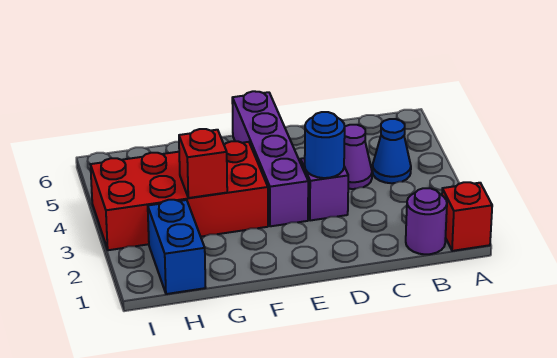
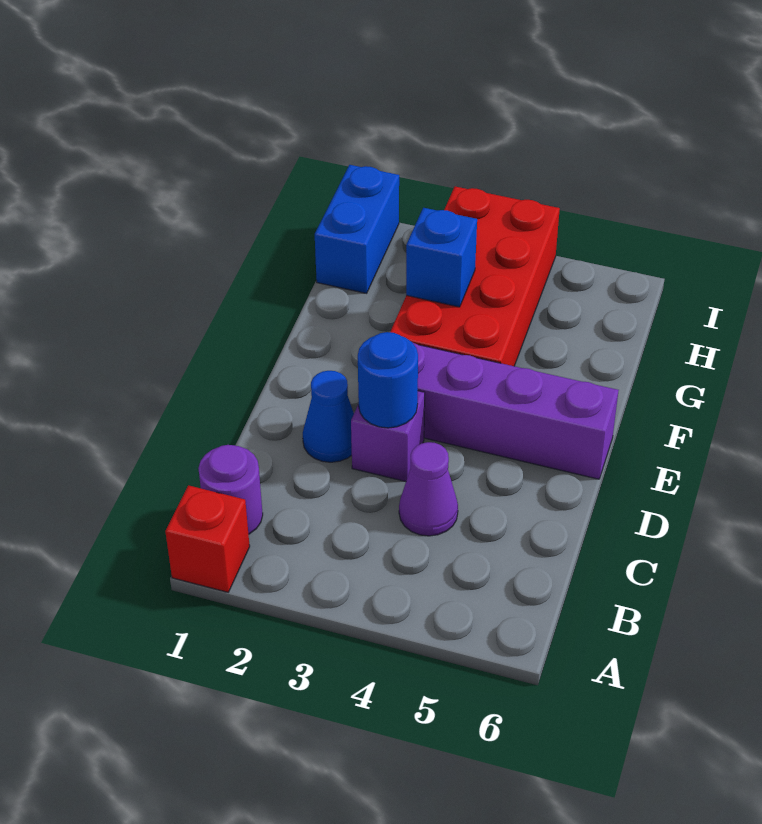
blue 1x1 cone [372,119,411,183] -> blue 1x1 cone moved to [303,371,354,462]
red 1x1 brick [179,129,227,198] -> blue 1x1 brick [406,208,477,307]
blue 1x2 brick [148,200,206,294] -> blue 1x2 brick turned to [315,165,399,293]

